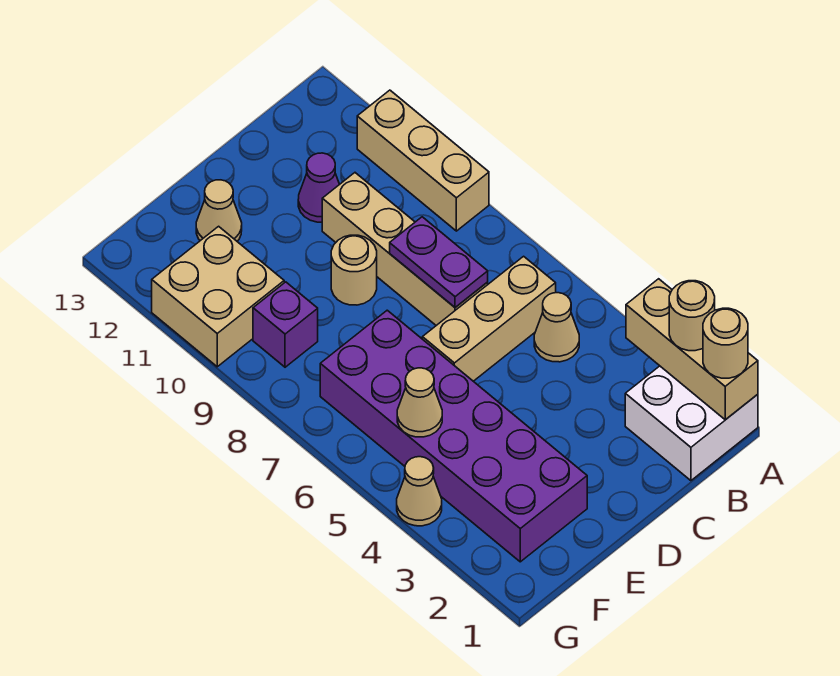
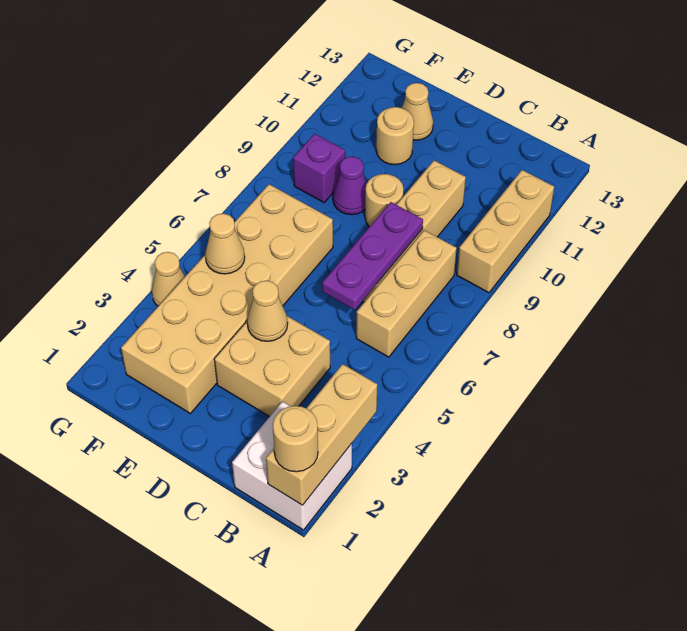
tan 1x1 round brick [669,281,715,351] -> tan 1x1 round brick moved to [376,107,414,165]
tan 1x1 cone [534,293,579,362] -> tan 1x1 cone moved to [247,280,288,341]
tan 1x3 brick [422,256,556,381] -> tan 1x3 brick turned to [356,230,457,357]
purple 1x2 plate [390,217,488,307] -> purple 1x3 plate [322,202,423,310]
purple 1x1 cone [298,153,340,222] -> purple 1x1 cone moved to [333,157,367,215]
purple 2x6 brick [320,310,587,562] -> tan 2x6 brick [121,184,333,413]
tan 2x2 brick [152,226,284,367] -> tan 2x2 brick moved to [214,316,330,417]

